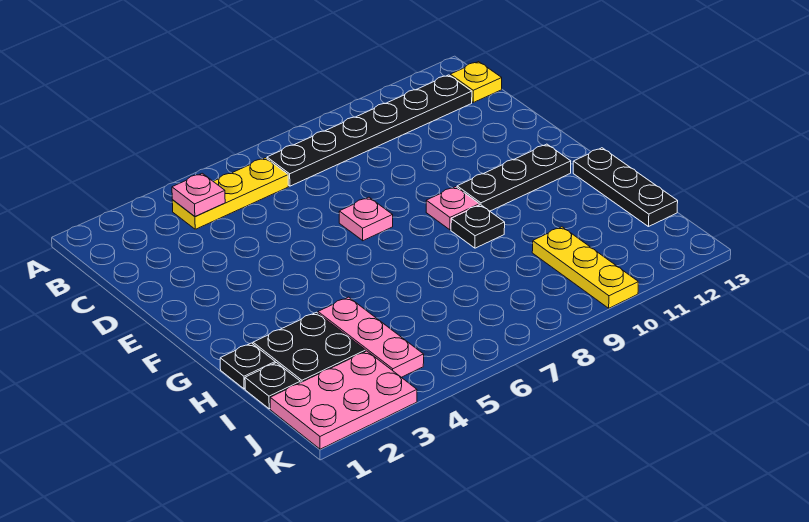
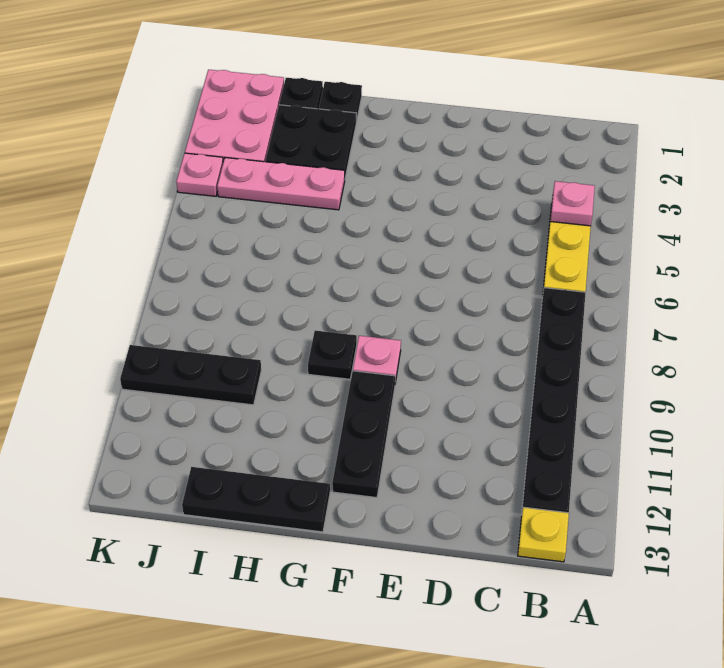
pink 1x1 plate [339,197,393,241] -> pink 1x1 plate moved to [176,153,223,196]
yellow 1x3 plate [532,227,638,308] -> black 1x3 plate [120,345,261,405]

